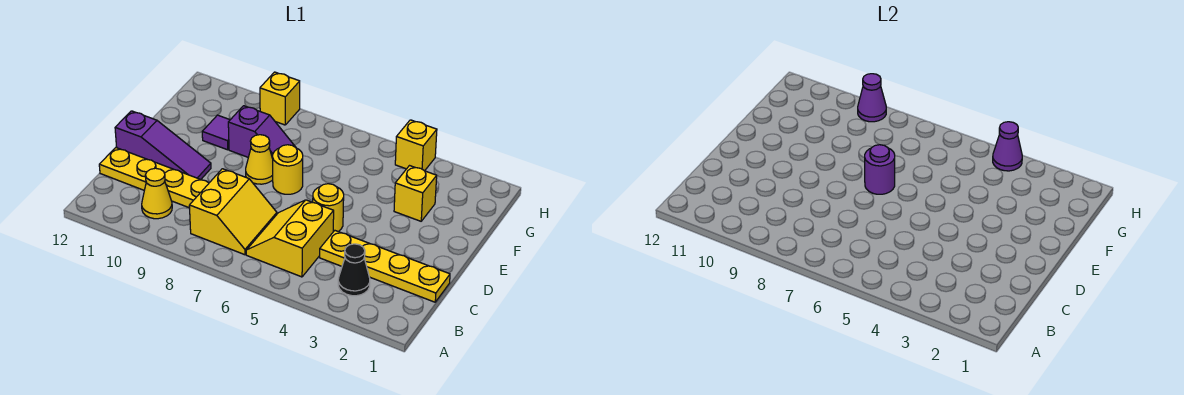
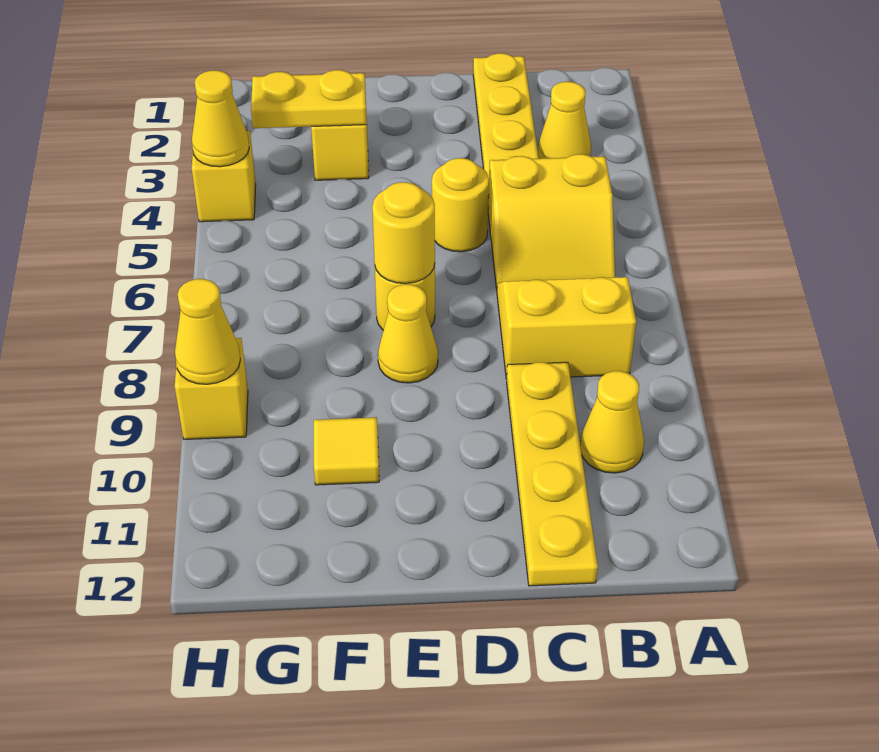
black 1x1 cone [338,244,370,296] -> yellow 1x1 cone [538,82,591,159]
purple 1x3 slope [115,111,211,179] -> none
purple 1x1 round brick [865,145,895,194] -> yellow 1x1 round brick [372,182,435,284]
none -> yellow 1x2 plate [251,70,367,128]
purple 1x2 slope [228,106,295,158] -> none
purple 1x1 tile [202,115,230,150] -> yellow 1x1 tile [314,417,379,485]
purple 1x1 cone [993,122,1022,171] -> yellow 1x1 cone [192,70,249,167]
purple 1x1 cone [858,74,886,122] -> yellow 1x1 cone [175,279,240,384]

